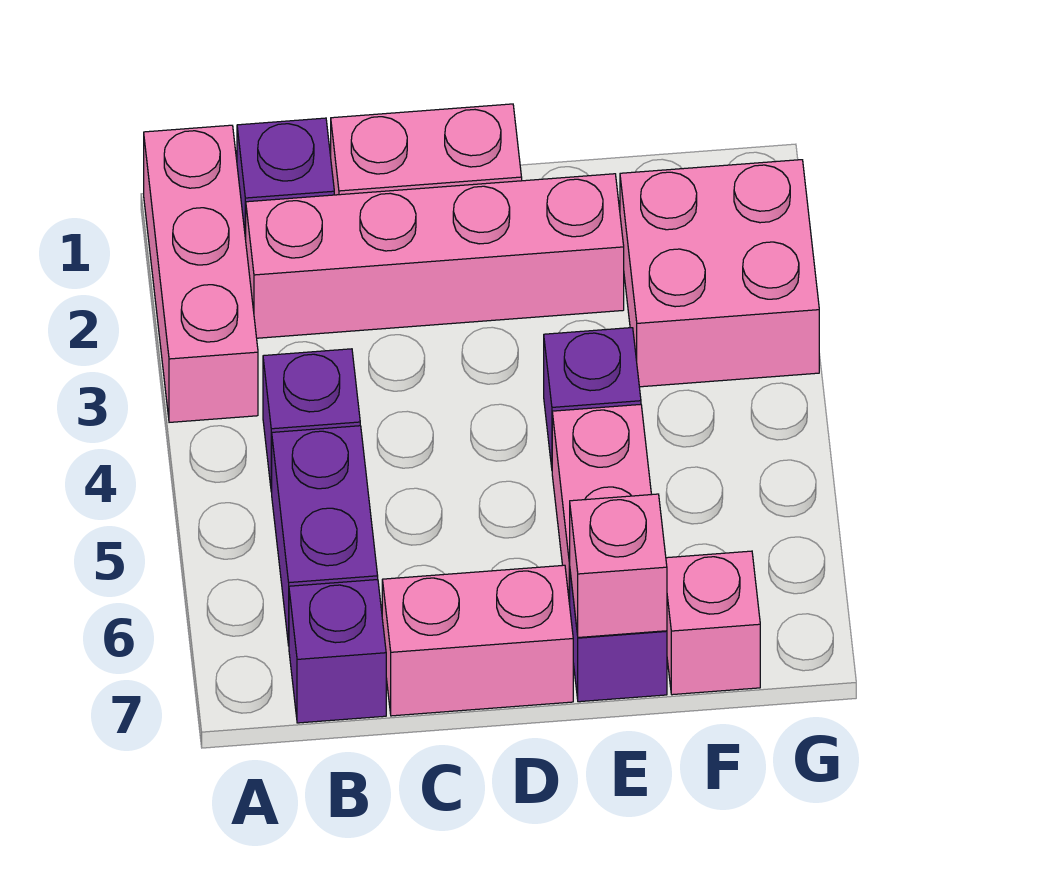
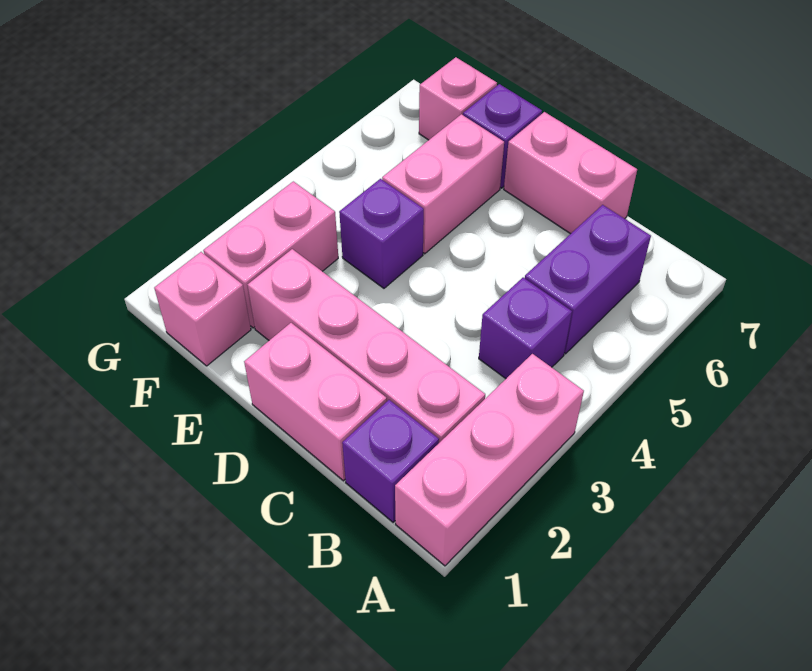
purple 1x1 brick [289,580,386,723] -> none
pink 1x1 brick [569,494,667,637] -> pink 1x1 brick moved to [154,252,251,366]
pink 2x2 brick [620,160,819,387] -> pink 1x2 brick [203,181,338,328]

